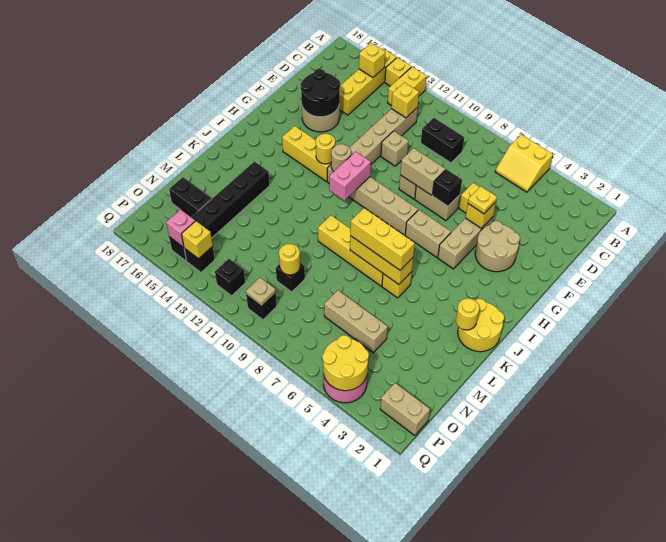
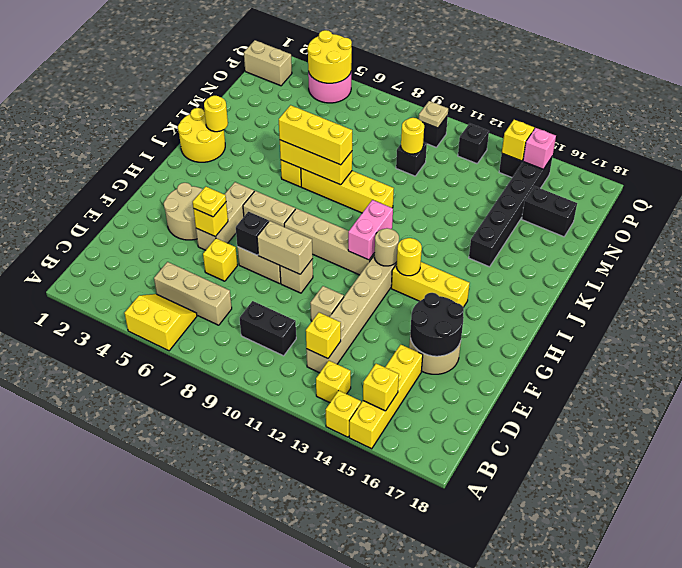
yellow 1x2 brick [388,67,426,106] -> yellow 1x1 brick [316,361,351,403]
tan 1x3 brick [324,290,388,353] -> tan 1x3 brick moved to [154,262,232,325]

